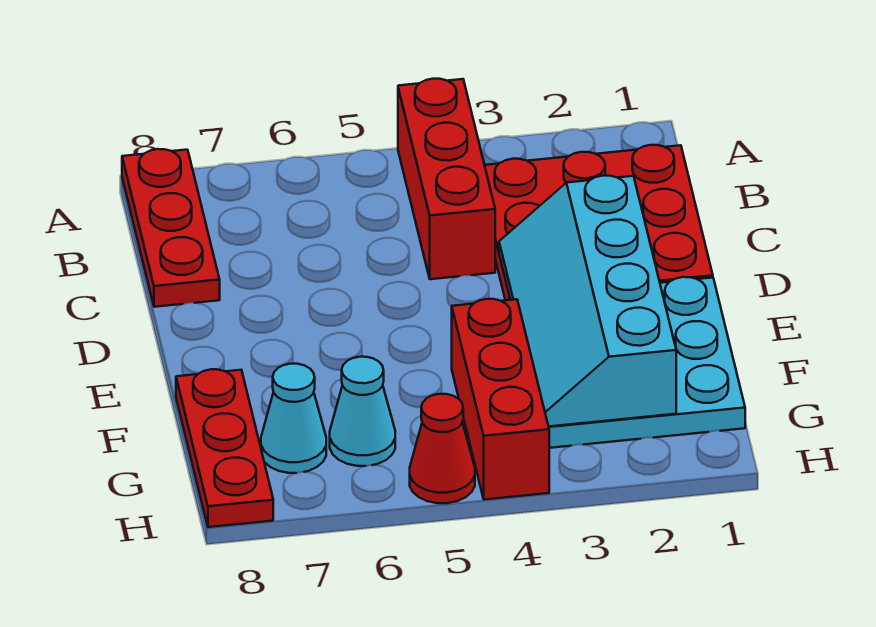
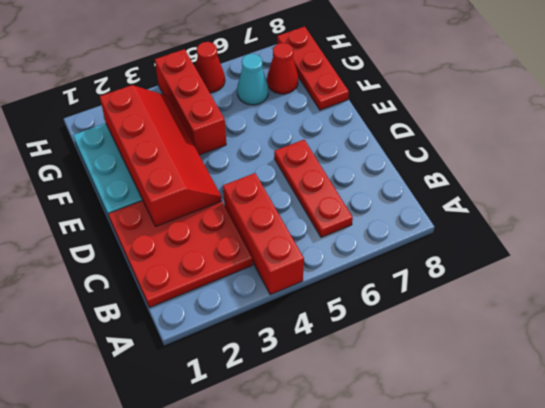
red 1x3 plate [122,149,220,307] -> red 1x3 plate moved to [274,140,353,237]
cyan 2x4 slope [499,176,676,426] -> red 2x4 slope [100,85,222,227]
cyan 1x1 cone [261,364,326,473] -> red 1x1 cone [267,43,298,94]

